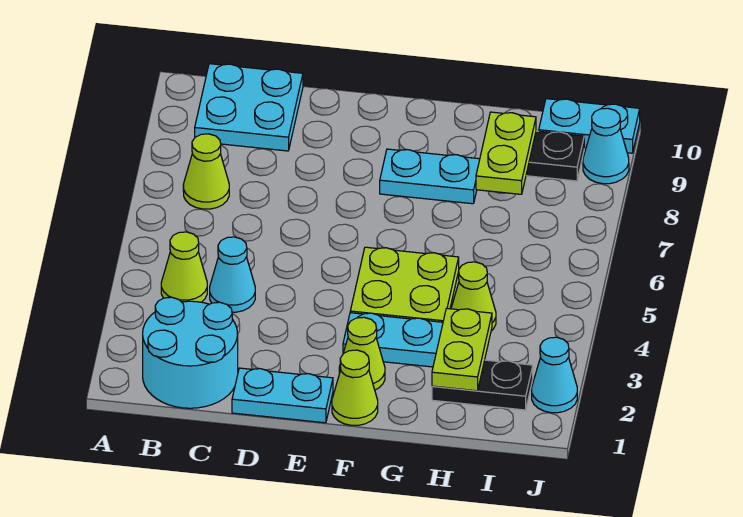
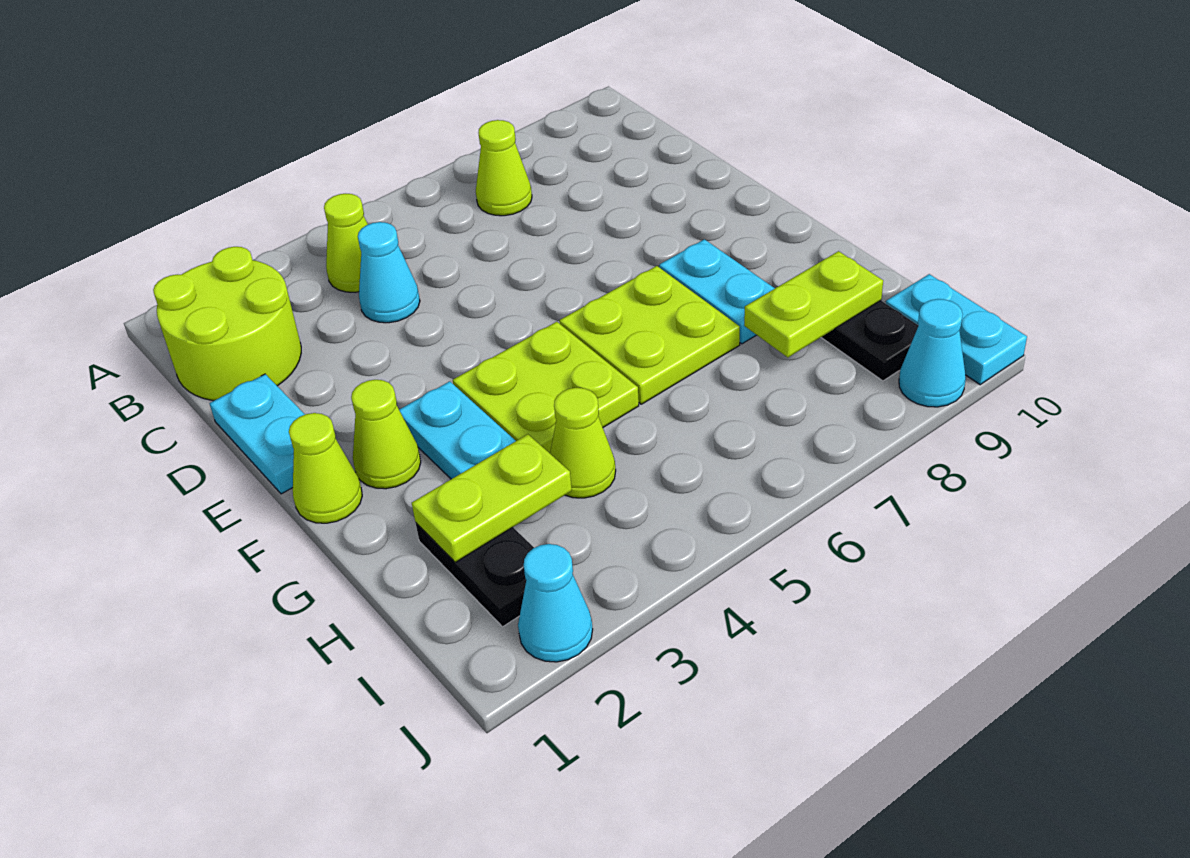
cyan 2x2 round brick [143,297,238,408] -> lime 2x2 round brick [153,247,301,401]
cyan 2x2 plate [195,64,303,151] -> none
none -> lime 2x2 plate [559,266,740,404]

